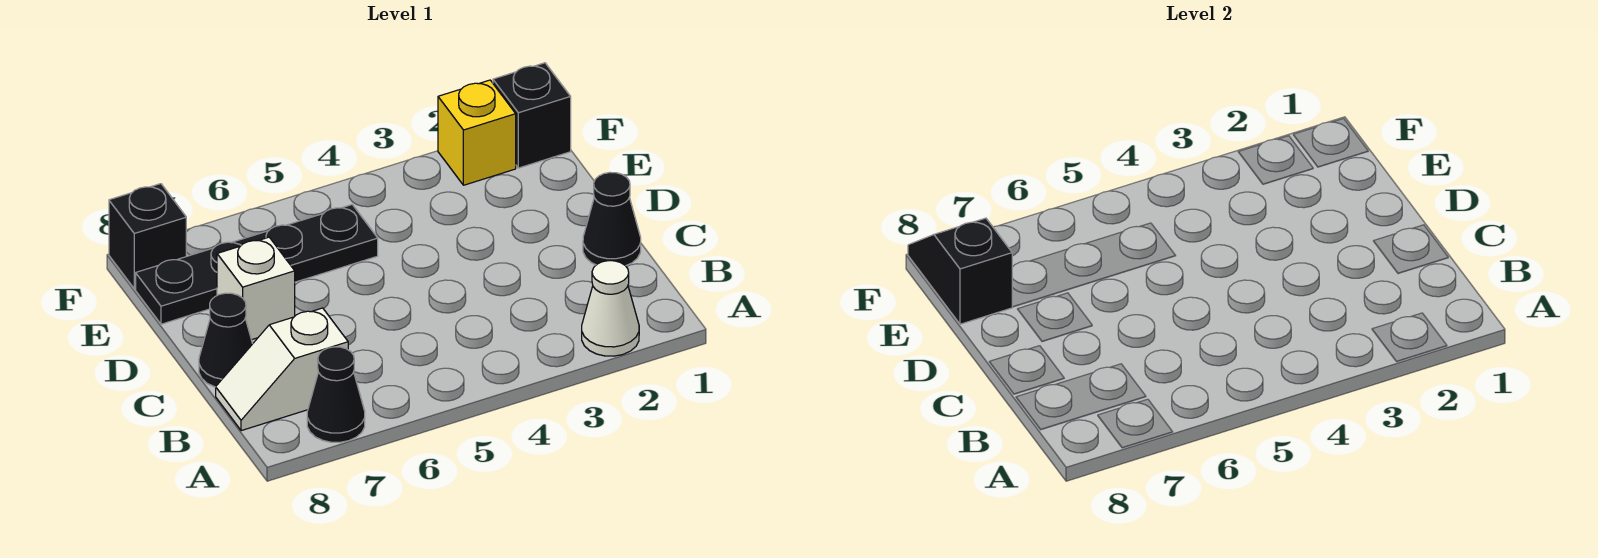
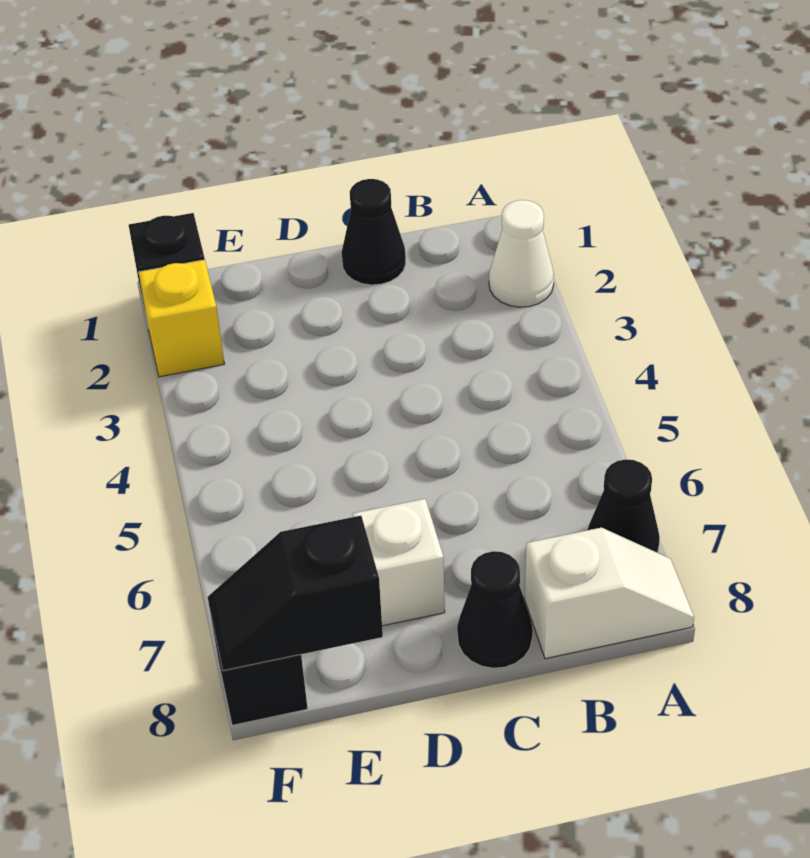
white 1x2 slope [216,308,348,431] -> white 1x2 slope turned to [525,528,694,659]
black 1x4 plate [136,205,378,324] -> none

